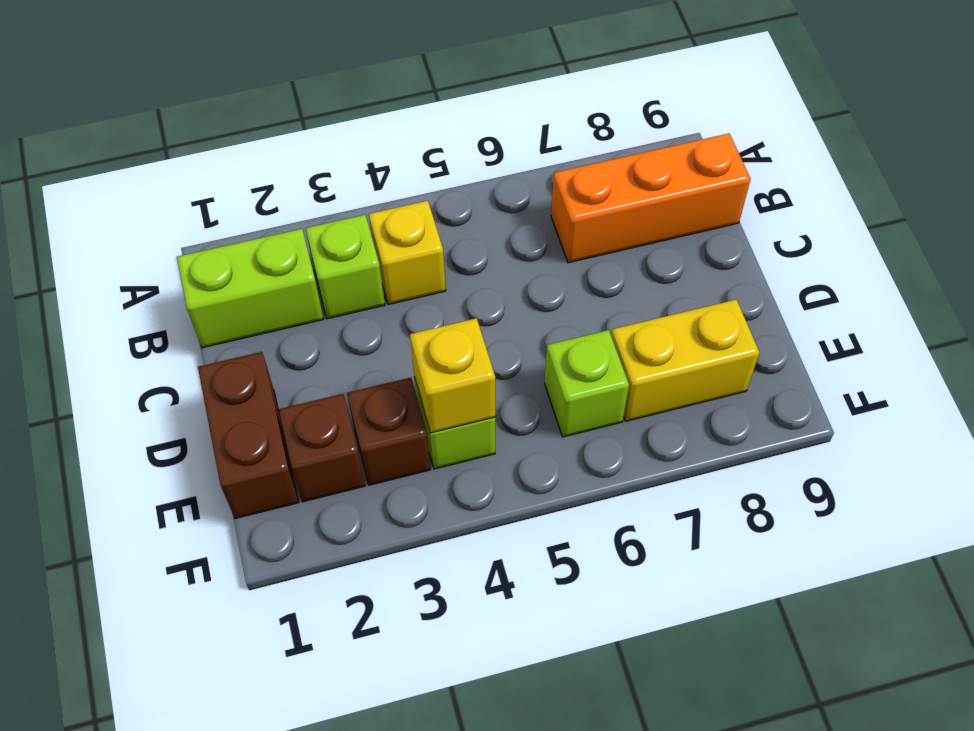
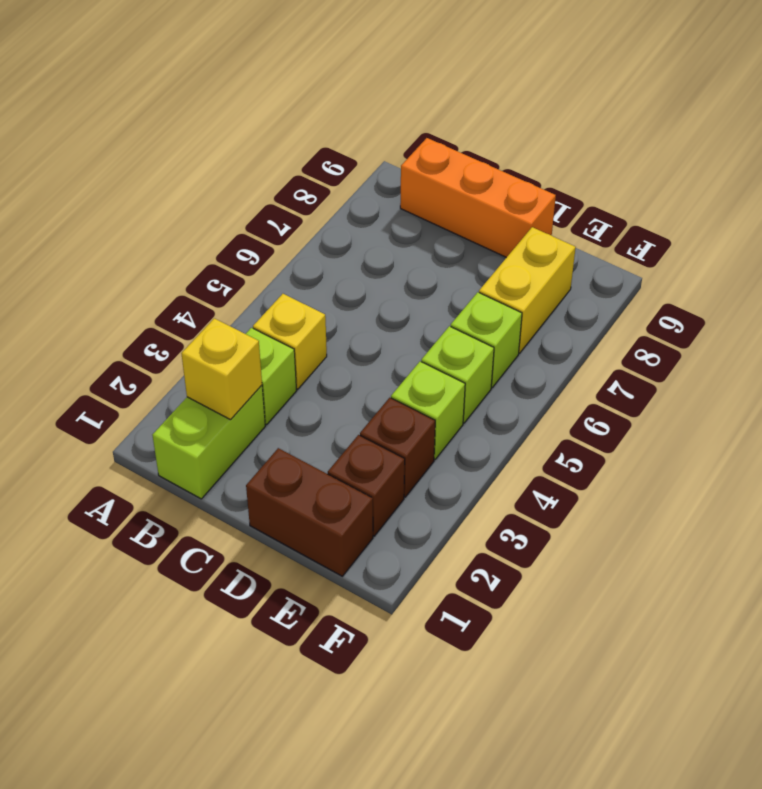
orange 1x3 brick [551,133,751,263] -> orange 1x3 brick turned to [400,138,556,257]
yellow 1x1 brick [410,318,495,433] -> yellow 1x1 brick moved to [181,318,262,420]
none -> lime 1x1 brick [421,326,494,423]

